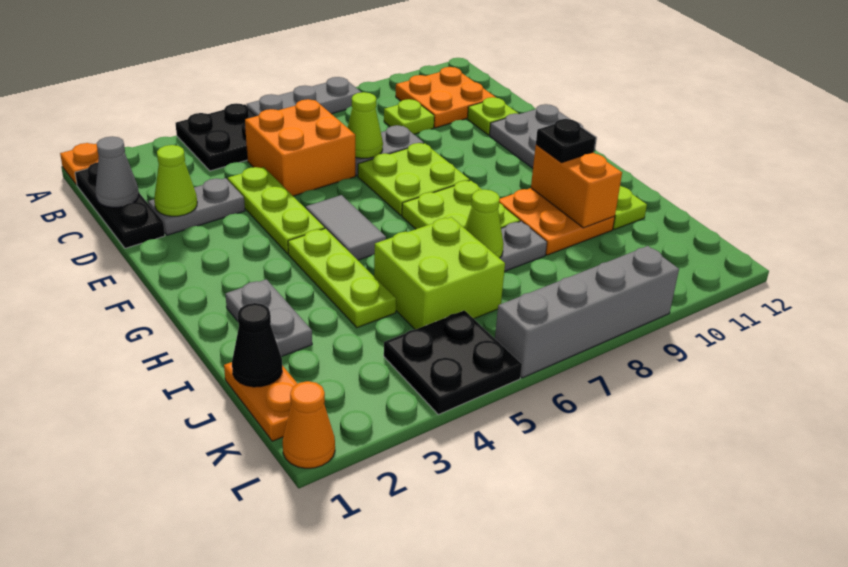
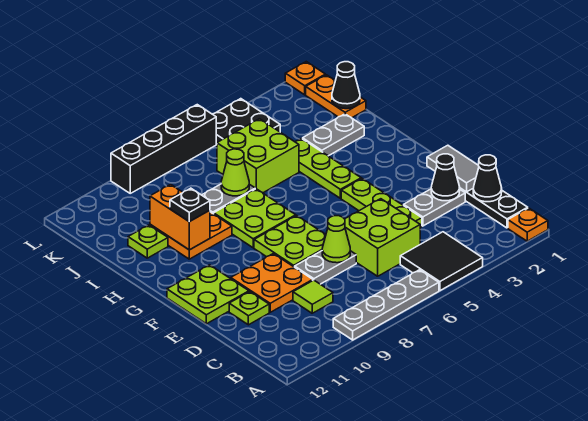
black 2x2 plate [175,103,257,171] -> black 2x2 tile [400,232,483,291]
grey 1x3 plate [247,77,362,116] -> grey 1x4 plate [333,270,439,340]
orange 2x2 plate [396,67,496,128] -> orange 2x2 plate moved to [231,254,313,312]
grey 1x1 cone [95,136,139,207] -> black 1x1 cone [473,155,502,202]
orange 2x2 brick [245,99,355,196] -> lime 2x2 brick [345,199,420,276]
lime 1x1 plate [384,99,434,134] -> lime 1x1 tile [293,280,333,313]
lime 1x1 cone [154,145,197,216] -> black 1x1 cone [431,154,460,201]
grey 2x2 plate [489,104,597,168] -> lime 2x2 plate [167,265,249,324]
grey 1x2 tile [306,195,386,260] -> grey 1x2 tile moved to [427,145,479,192]
grey 1x2 plate [225,279,312,357] -> grey 1x2 plate turned to [303,114,364,156]
orange 1x1 cone [283,381,335,468] -> orange 1x1 plate [285,62,325,95]
grey 1x4 brick [495,246,679,378] -> black 1x4 brick [111,105,216,193]

